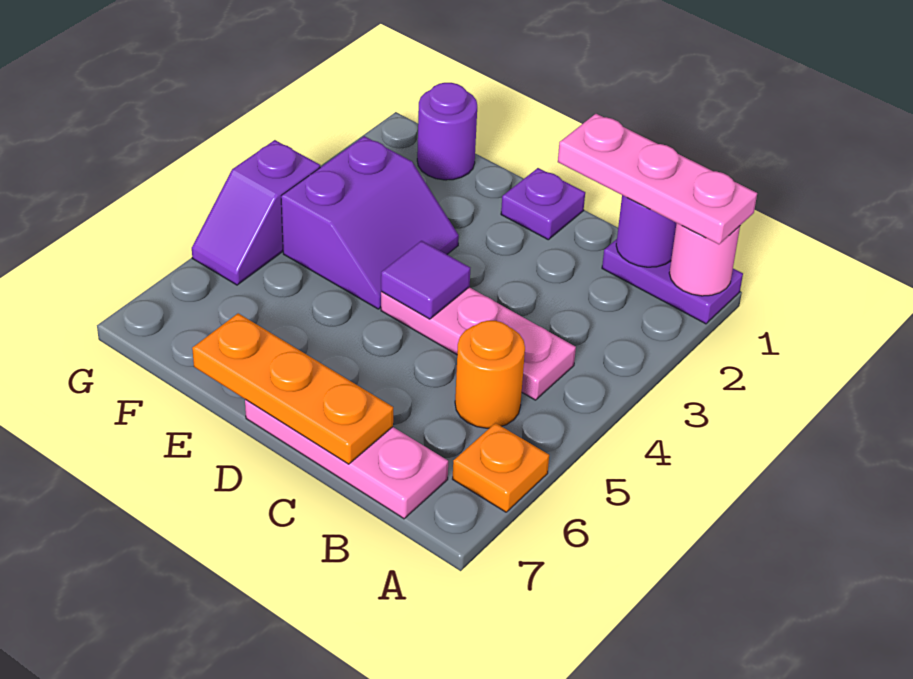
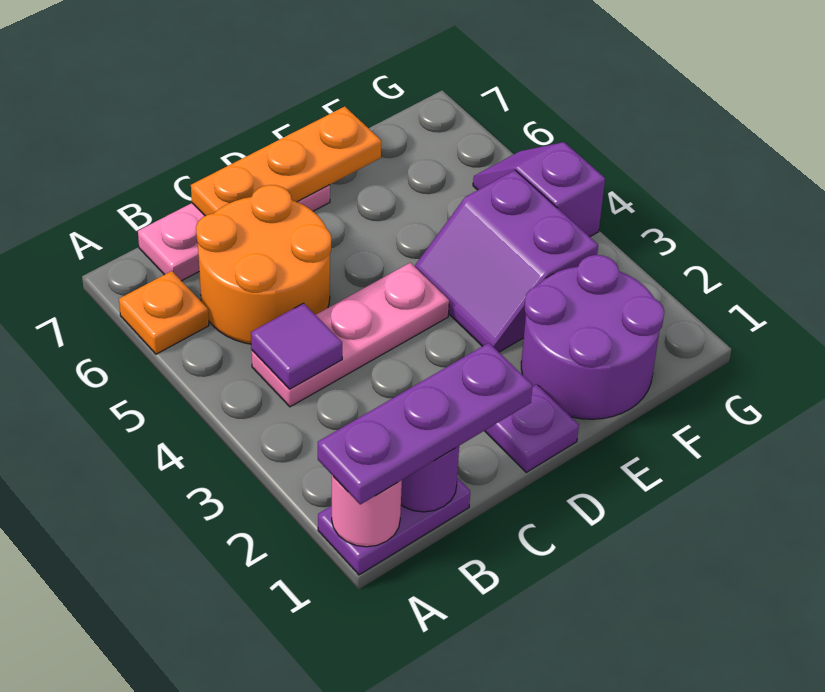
pink 1x3 plate [558,114,757,244] -> purple 1x3 plate [318,343,533,504]
orange 1x1 round brick [455,321,525,428] -> orange 2x2 round brick [196,185,331,344]
purple 1x1 tile [381,241,470,319] -> purple 1x1 tile moved to [251,303,342,389]
purple 1x1 round brick [417,83,477,180] -> purple 2x2 round brick [521,255,664,419]

